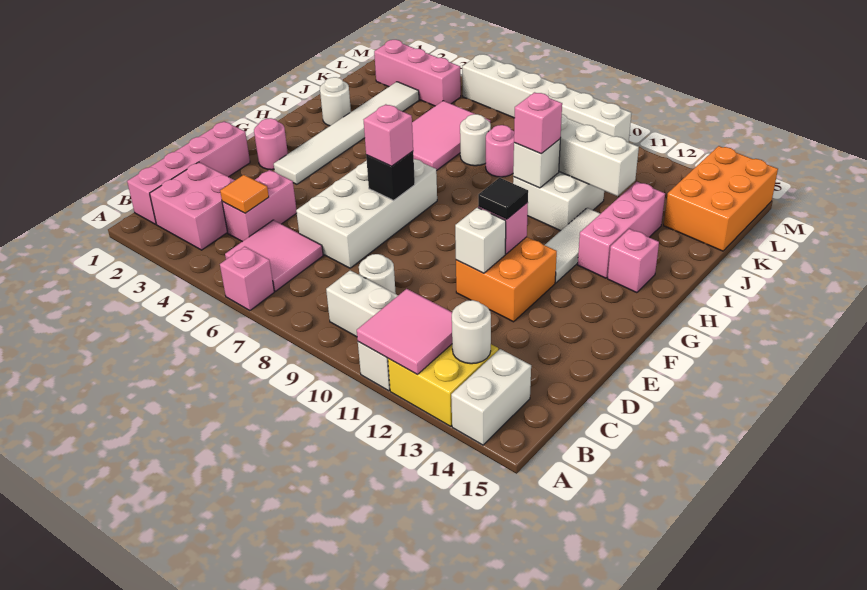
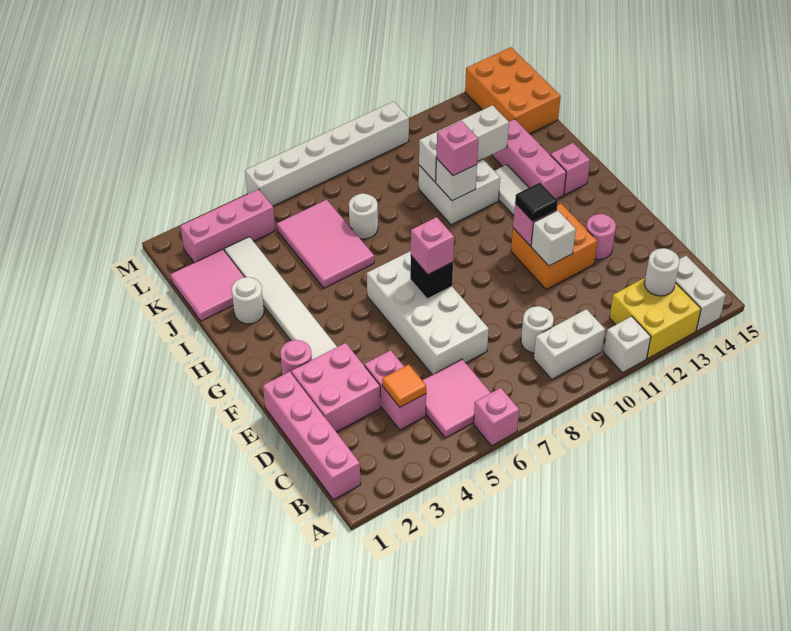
pink 2x2 tile [357,289,452,374] -> pink 2x2 tile moved to [171,249,245,321]
pink 2x2 brick [150,162,235,250] -> pink 2x2 brick moved to [291,343,381,432]
pink 1x1 round brick [486,125,514,177] -> pink 1x1 round brick moved to [586,214,616,260]

